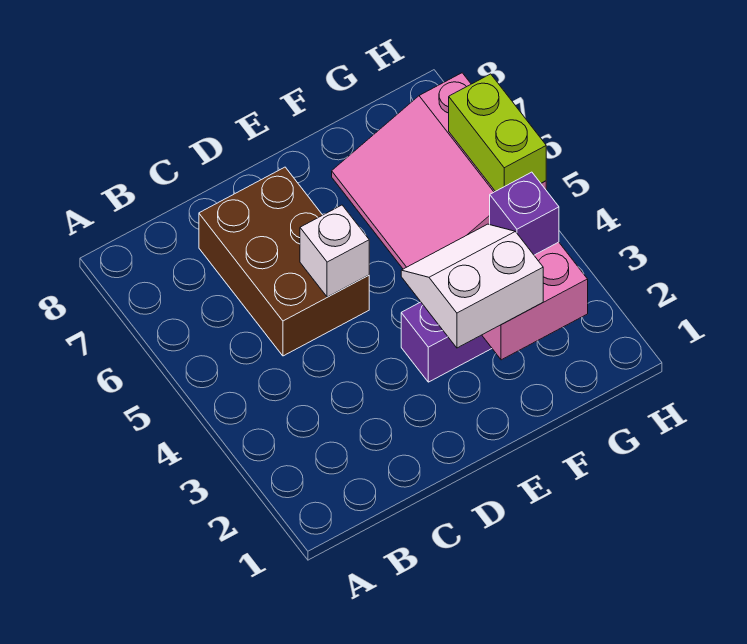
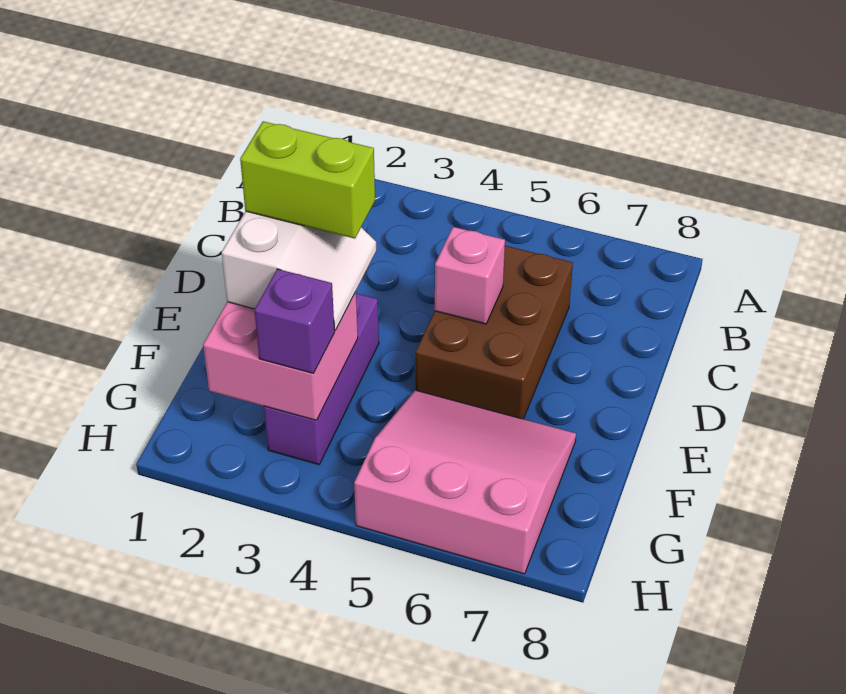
brown 2x3 brick [199,167,369,356] -> brown 2x3 brick turned to [416,246,573,419]
white 1x1 brick [300,205,369,297] -> pink 1x1 brick [435,227,505,324]
lime 1x2 brick [449,74,546,191] -> lime 1x2 brick moved to [240,121,375,239]

